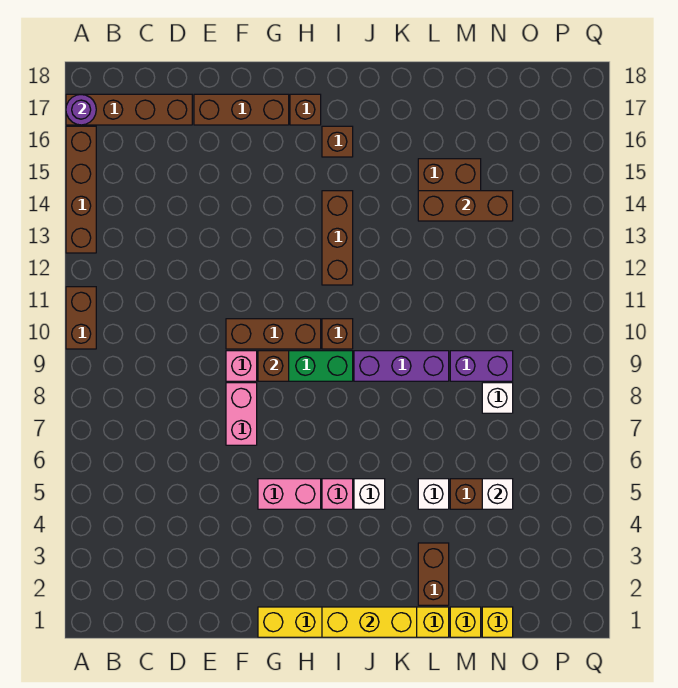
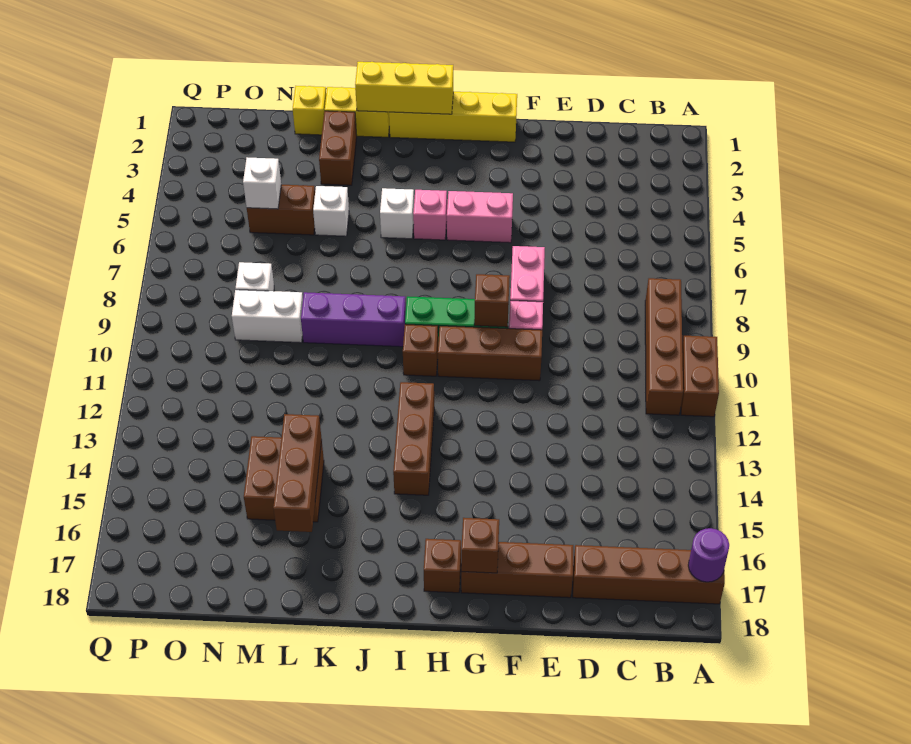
brown 1x4 brick [66,126,96,253] -> brown 1x4 brick moved to [645,278,683,415]
brown 1x1 brick [322,126,353,157] -> brown 1x1 brick moved to [461,518,499,573]
brown 1x3 brick [418,191,513,221] -> brown 1x3 brick turned to [273,414,322,532]
purple 1x2 brick [450,351,513,381] -> white 1x2 brick [232,290,303,343]
yellow 1x1 brick [482,607,513,637] -> none

